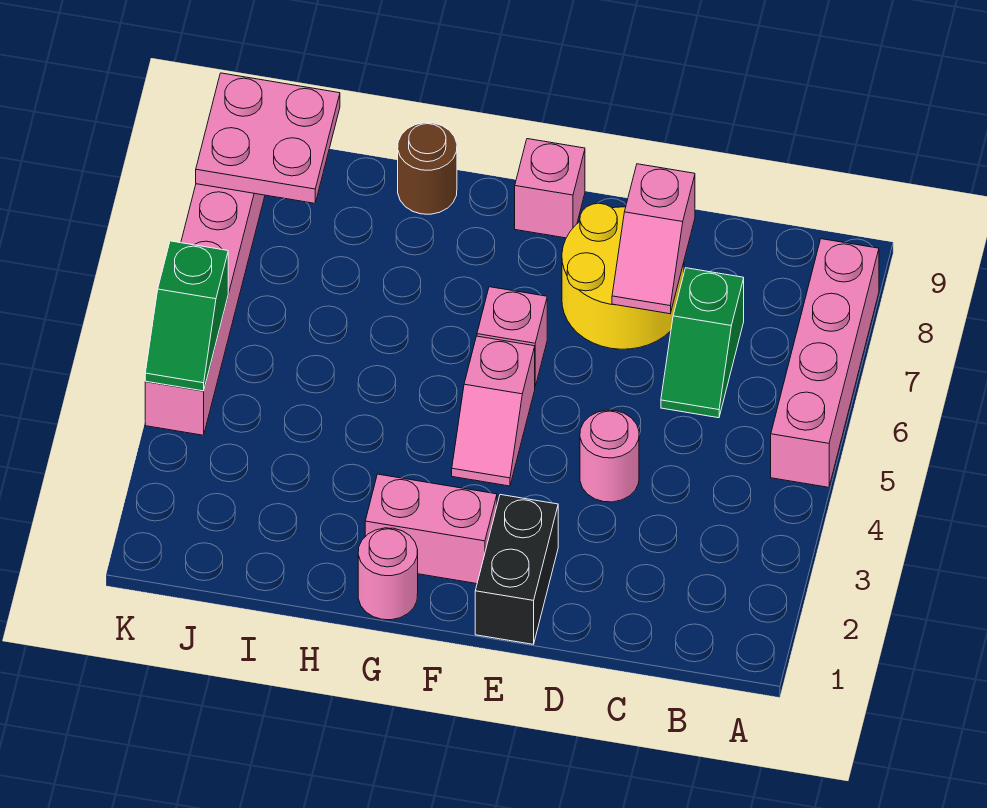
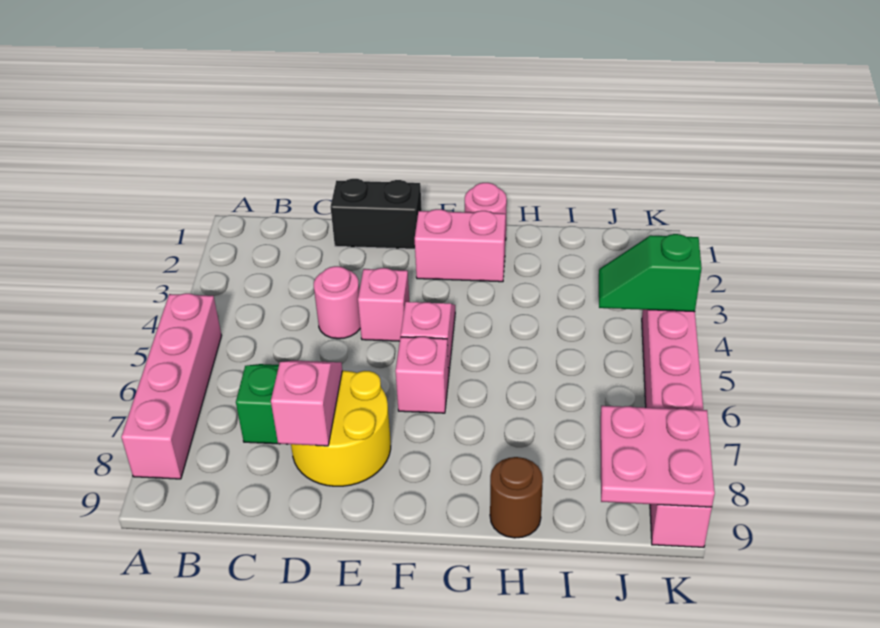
black 1x2 brick [475,495,558,644] -> black 1x2 brick turned to [331,179,422,249]
pink 1x1 brick [515,139,585,238] -> pink 1x1 brick moved to [358,268,409,341]
green 1x2 slope [145,241,228,391] -> green 1x2 slope turned to [599,234,702,312]

